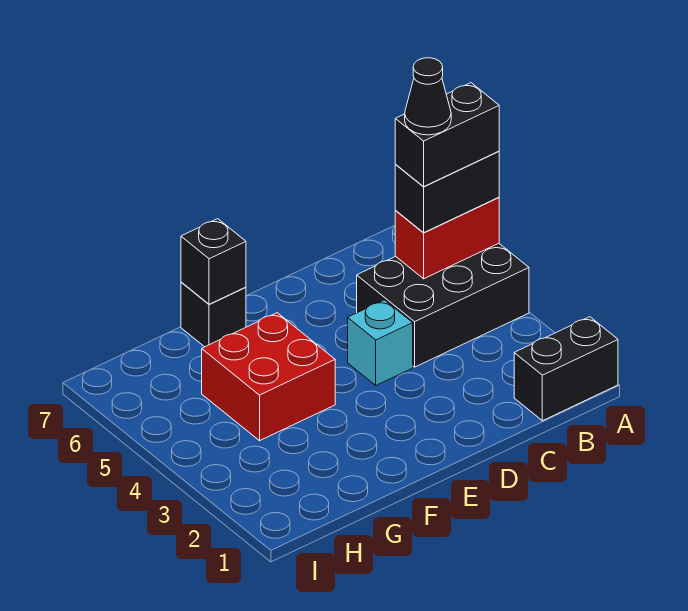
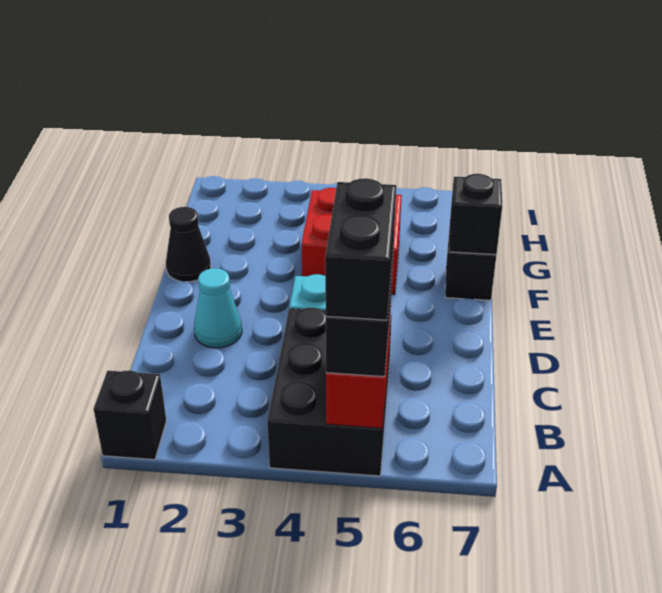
black 1x2 brick [514,317,618,421] -> black 1x1 brick [94,370,166,460]
black 1x1 cone [405,58,451,135] -> black 1x1 cone moved to [166,207,211,282]
none -> cyan 1x1 cone [194,268,242,348]

